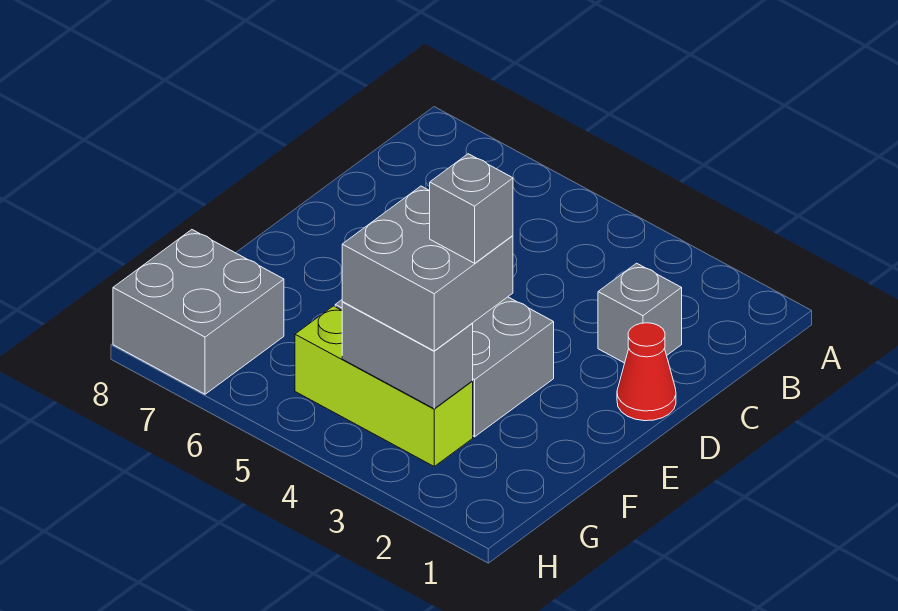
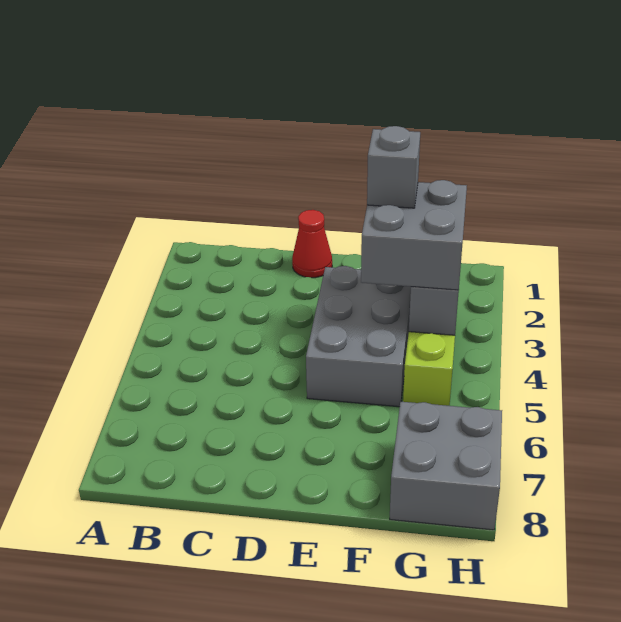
grey 1x1 brick [598,263,682,363] -> none

